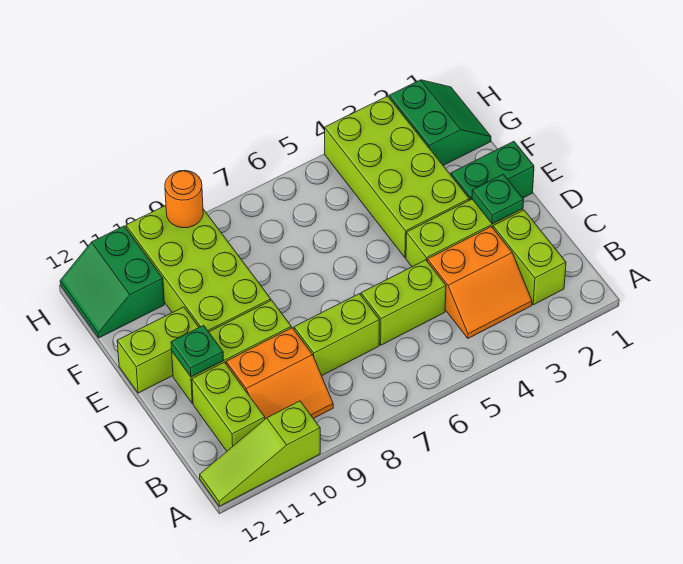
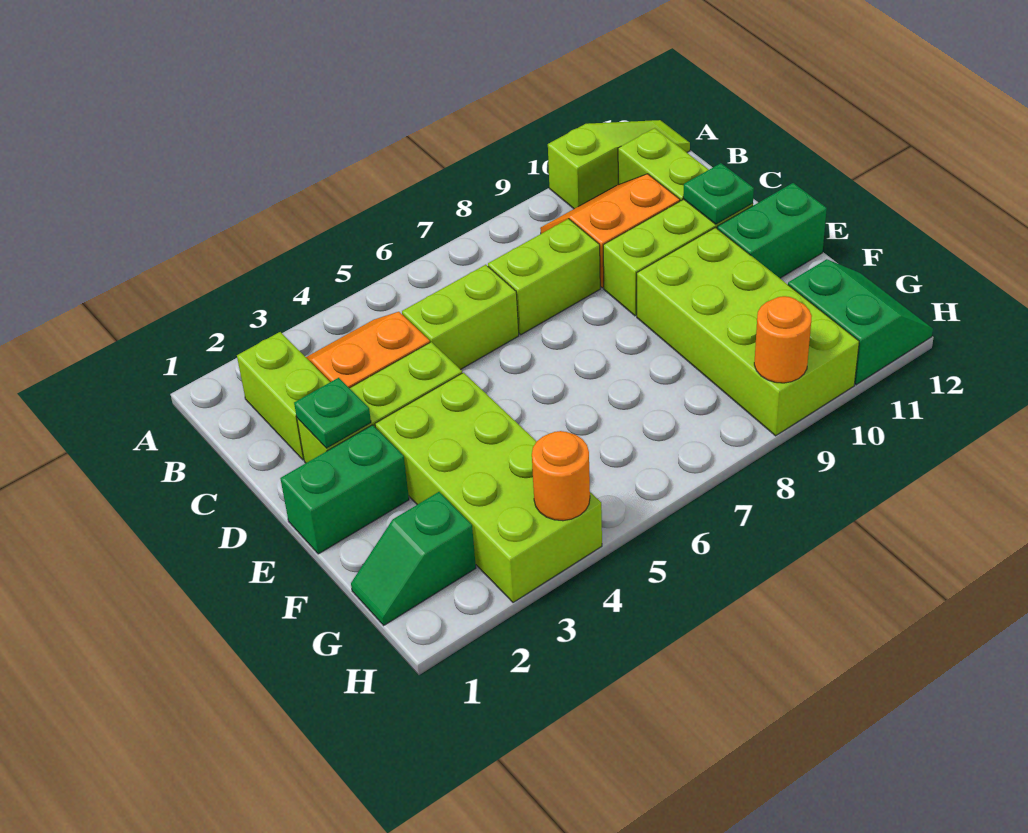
lime 1x2 brick [117,307,199,393] -> green 1x2 brick [717,183,827,278]
green 2x2 slope [389,80,491,165] -> green 1x2 slope [351,492,476,625]
none -> orange 1x1 round brick [532,431,590,521]

